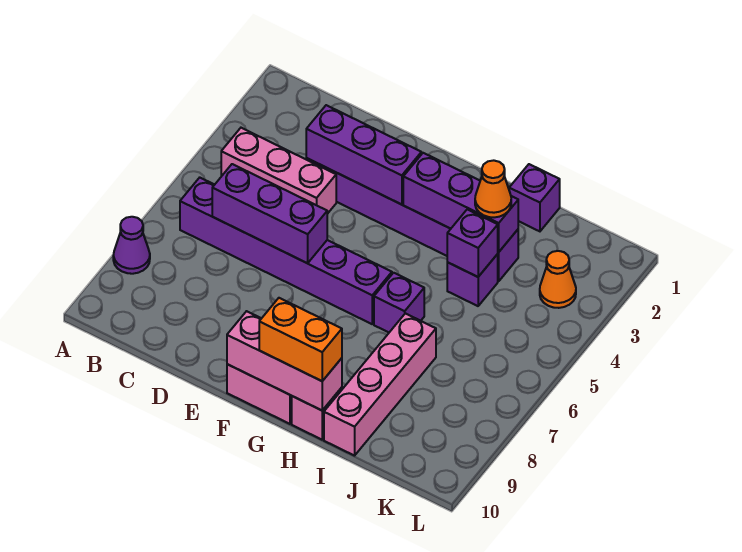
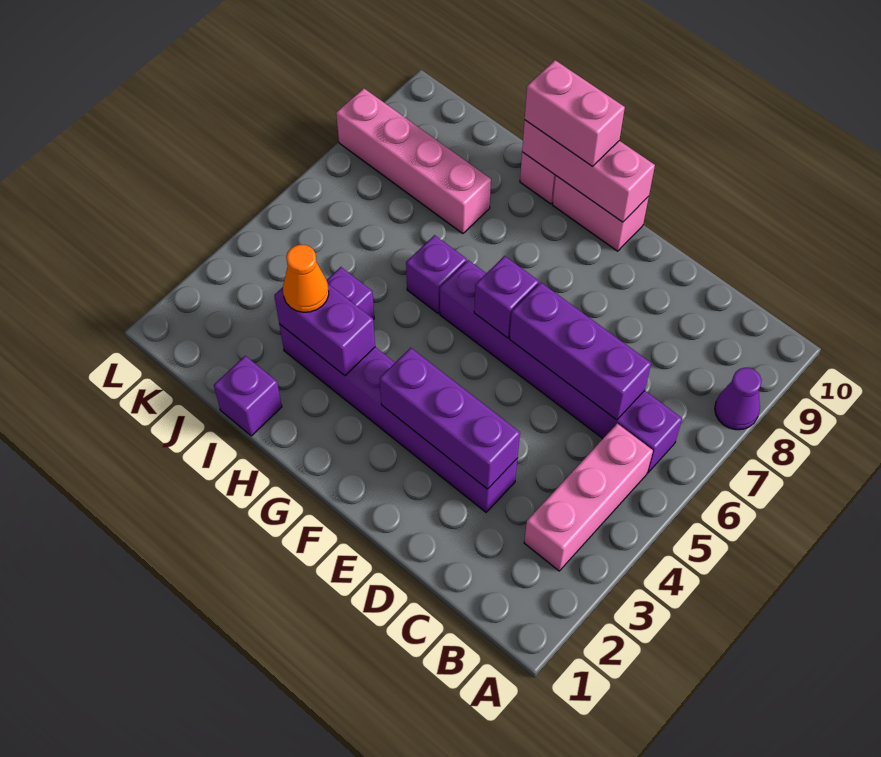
pink 1x3 brick [221,128,336,214] -> pink 1x3 brick turned to [524,424,653,571]
purple 1x3 brick [403,153,518,252] -> purple 1x2 brick [274,284,375,376]
orange 1x2 brick [259,298,342,381] -> pink 1x2 brick [525,60,625,166]
purple 1x1 brick [447,209,498,277] -> purple 1x1 brick moved to [474,256,539,338]
pink 1x4 brick [324,313,436,456] -> pink 1x4 brick turned to [336,88,491,234]
orange 1x1 cone [540,251,576,308] -> none

